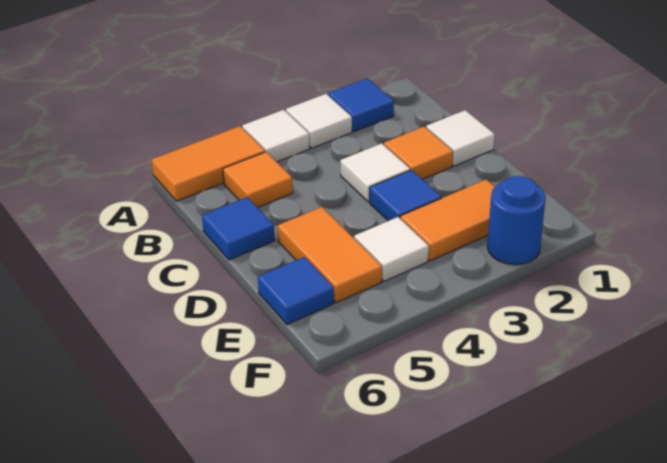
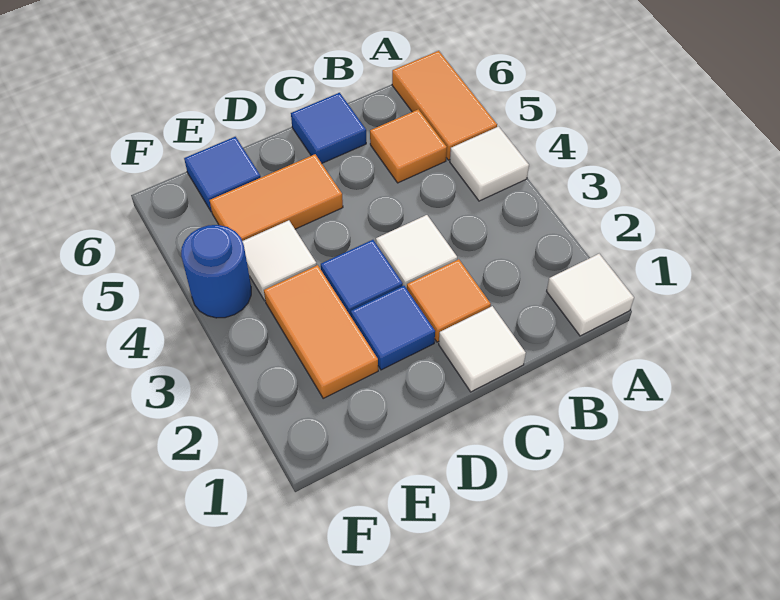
blue 1x1 tile [328,78,394,132] -> blue 1x1 tile moved to [351,286,435,370]
white 1x1 tile [286,94,352,148] -> white 1x1 tile moved to [547,254,634,336]
blue 1x1 round brick [487,176,546,265] -> blue 1x1 round brick moved to [181,225,251,318]

